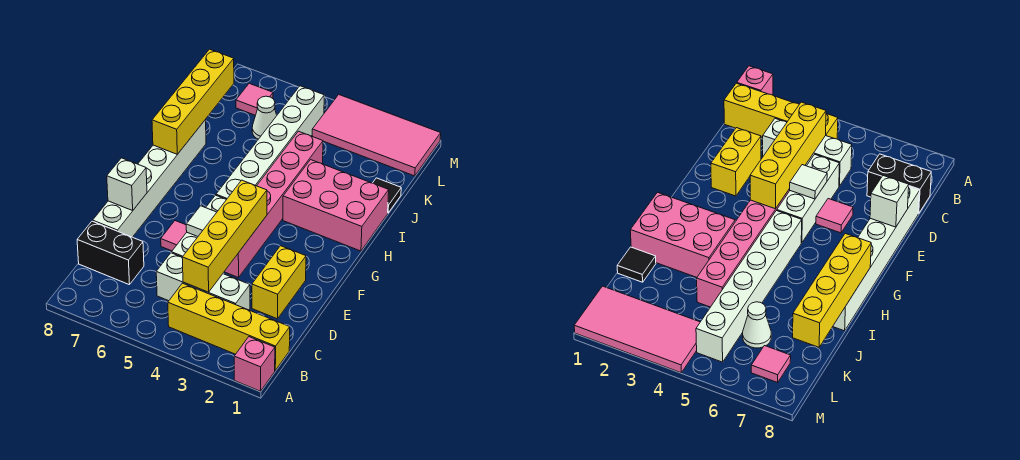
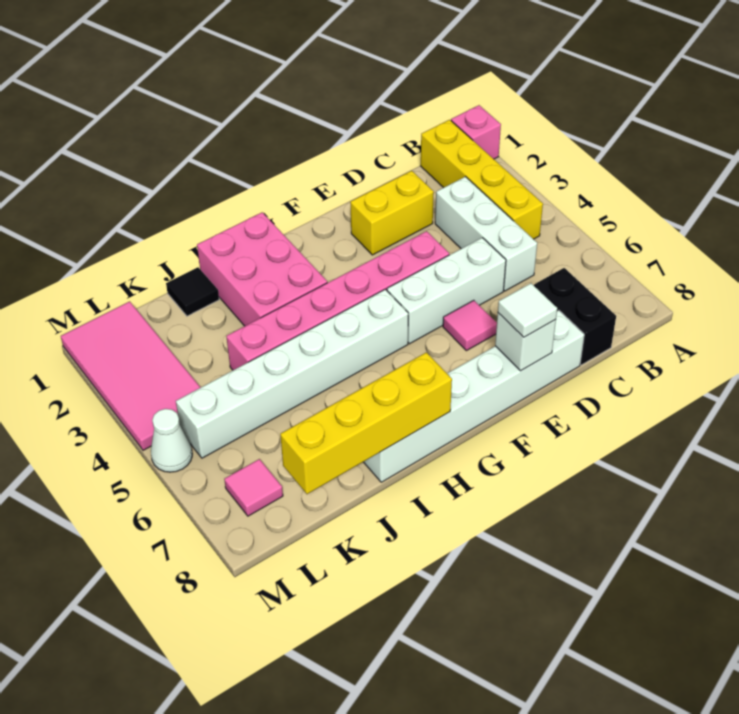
yellow 1x4 brick [182,180,267,292] -> none
white 1x1 tile [186,206,217,236] -> white 1x1 tile moved to [498,283,557,337]
white 1x1 cone [252,96,277,139] -> white 1x1 cone moved to [151,409,192,472]

